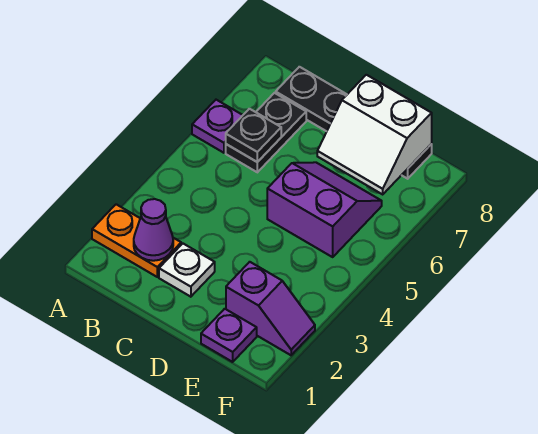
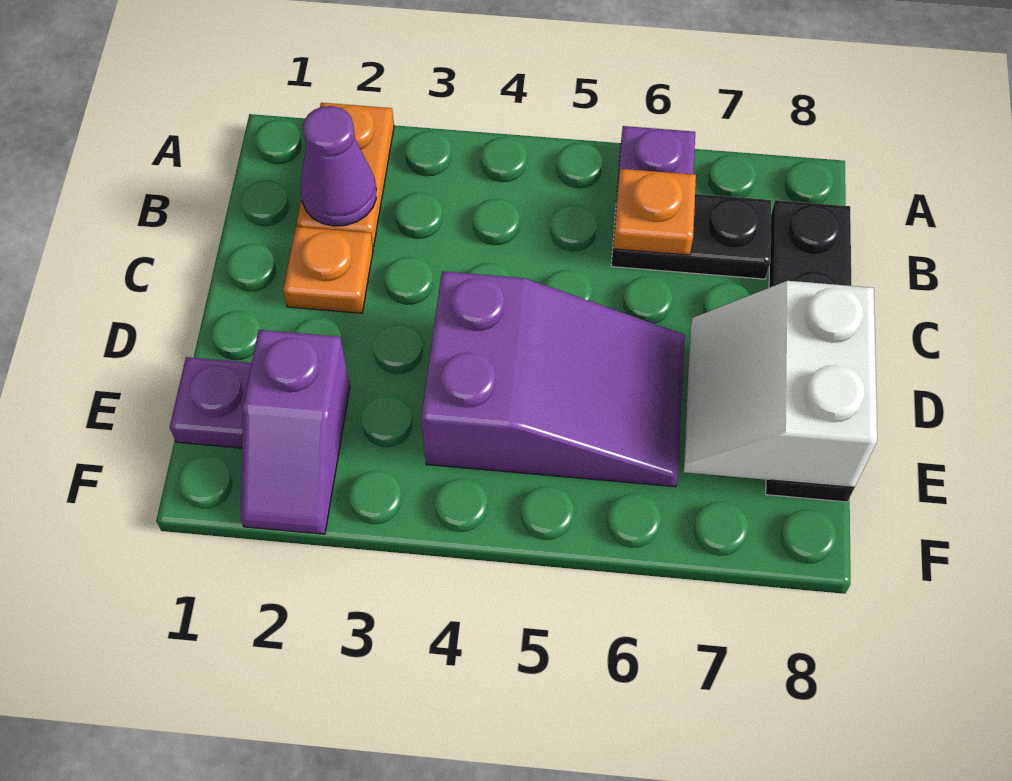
black 1x1 plate [226,109,281,162] -> orange 1x1 plate [613,169,696,255]
white 1x1 plate [159,244,215,297] -> orange 1x1 plate [283,227,373,313]
purple 2x2 slope [267,162,382,257] -> purple 2x3 slope [421,271,685,487]

